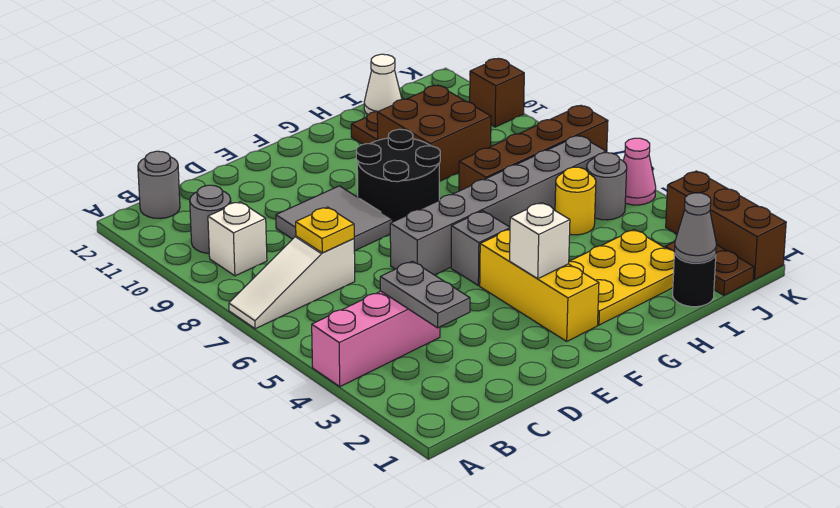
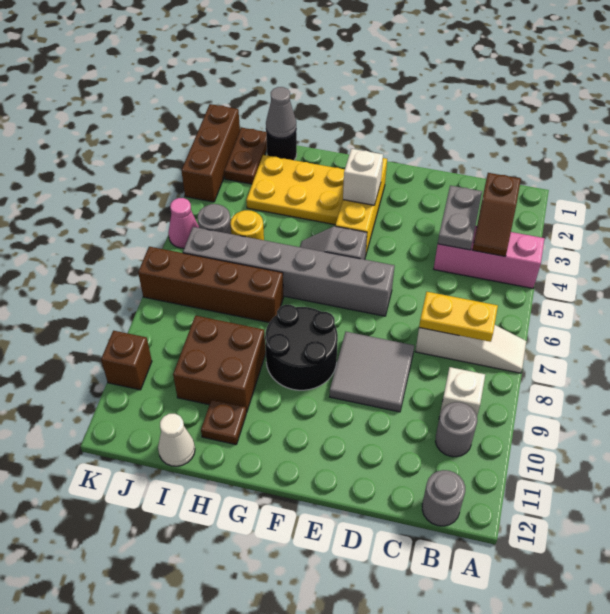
none -> brown 1x2 slope [472,173,521,256]
yellow 1x1 plate [296,207,354,253] -> yellow 1x2 plate [419,292,498,342]

